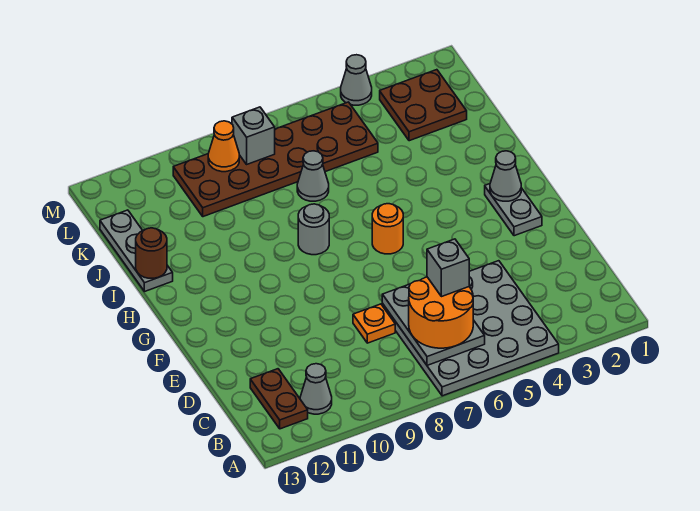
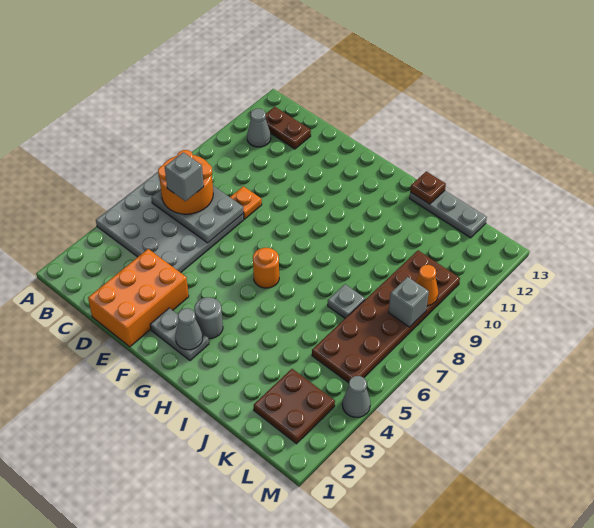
none -> orange 2x3 brick [88,249,189,347]
grey 1x1 round brick [298,204,329,255] -> grey 1x1 round brick moved to [194,297,223,339]
brown 1x1 round brick [136,228,167,278] -> brown 1x1 plate [410,171,446,204]
grey 1x1 cone [297,151,329,201] -> grey 1x1 plate [328,284,365,318]

